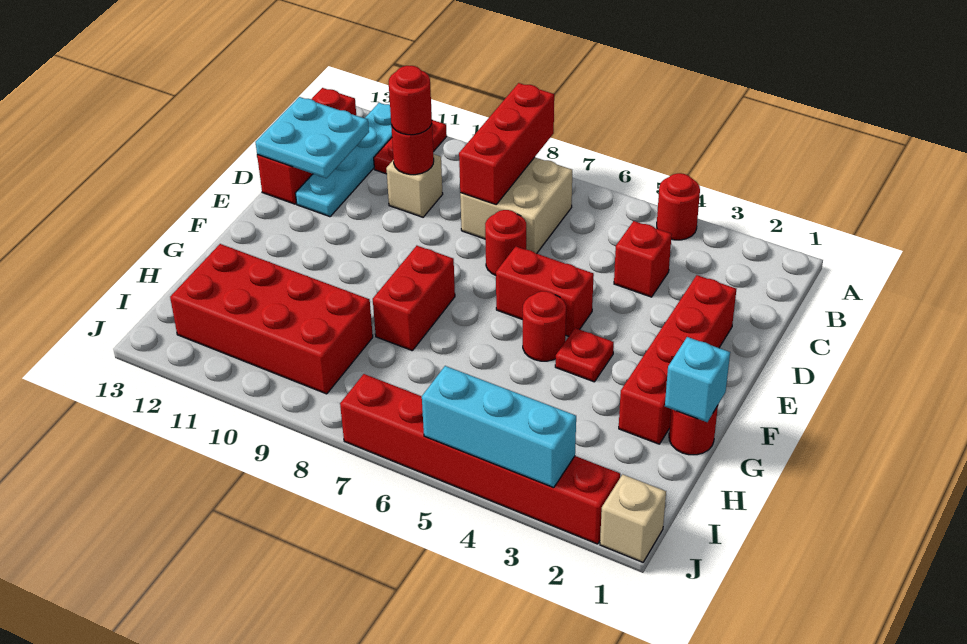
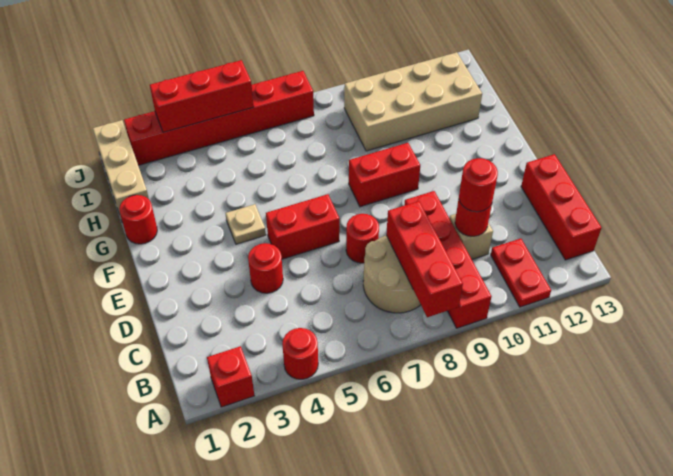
cyan 1x4 plate [295,103,392,217] -> none
tan 2x2 brick [460,157,572,254] -> tan 2x2 round brick [363,235,421,313]
red 1x1 brick [614,221,672,297] -> red 1x1 brick moved to [207,346,254,407]
cyan 2x2 plate [255,97,369,178] -> none
red 1x4 brick [619,275,736,444] -> red 1x4 brick moved to [404,191,492,328]
red 1x1 plate [555,328,614,382] -> tan 1x1 plate [225,204,266,244]
red 1x1 round brick [523,291,566,361] -> red 1x1 round brick moved to [248,243,283,293]
red 1x2 brick [373,246,455,351] -> red 1x2 brick turned to [349,143,420,207]
cyan 1x1 brick [665,337,730,422] -> none
red 2x4 brick [170,244,373,394] -> tan 2x4 brick [344,52,482,151]
tan 1x1 brick [600,474,666,562] -> tan 1x3 brick [93,120,149,221]
cyan 1x3 brick [422,366,576,488] -> red 1x3 brick [150,60,254,132]

